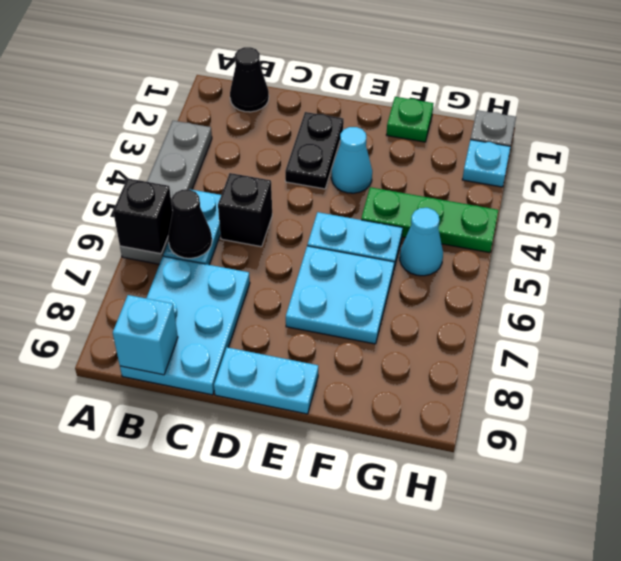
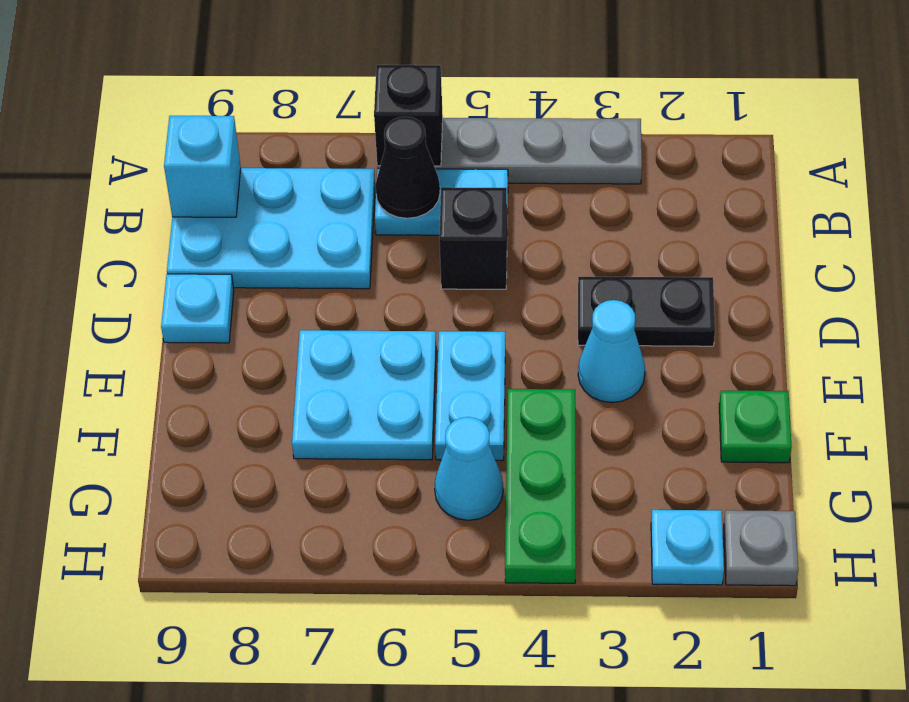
black 1x1 cone [230,47,269,112] -> none
cyan 1x2 plate [214,347,318,414] -> cyan 1x1 plate [161,274,234,343]

